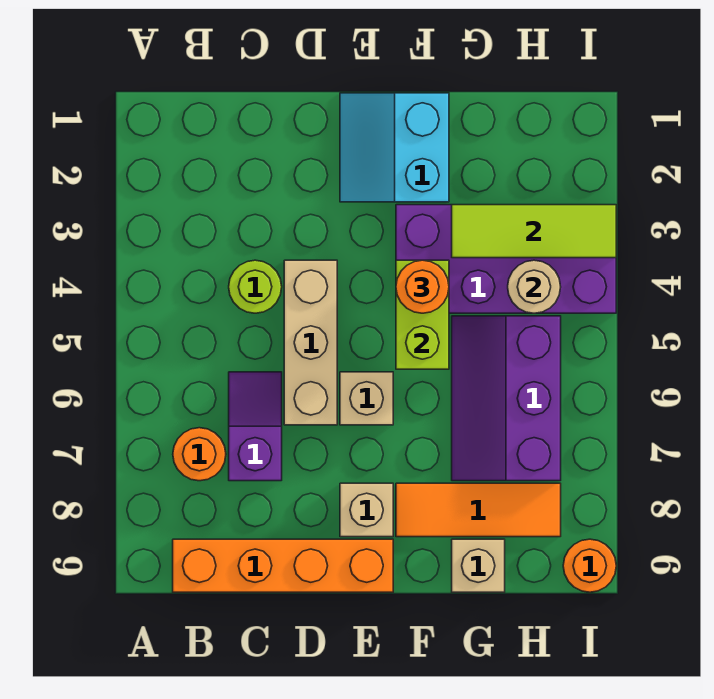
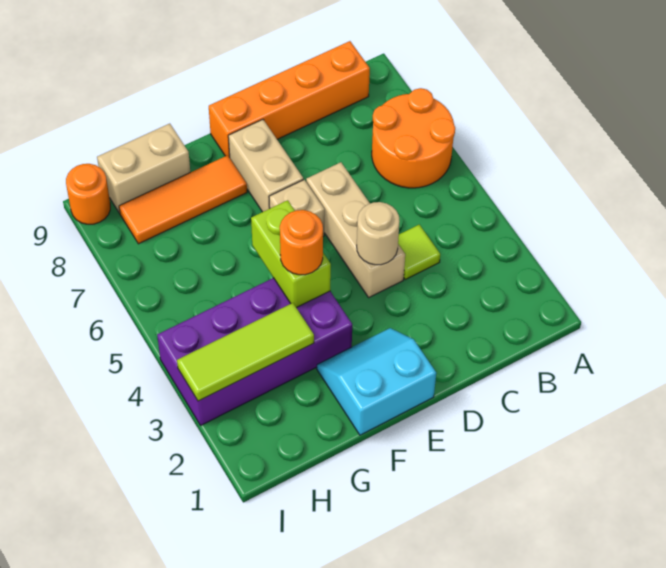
orange 1x1 round brick [173,428,226,481] -> orange 2x2 round brick [372,88,455,188]
lime 1x1 round brick [229,260,282,313] -> lime 1x1 tile [398,225,440,279]
purple 1x2 slope [229,372,282,481] -> none
cyan 2x2 slope [340,93,449,202] -> cyan 2x2 slope turned to [317,328,436,435]
tan 1x1 brick [340,483,393,537] -> tan 1x2 brick [228,120,303,212]
purple 2x3 slope [452,316,561,481] -> none
tan 1x1 brick [452,539,505,592] -> tan 1x2 brick [97,124,190,213]
tan 1x1 round brick [508,260,561,313] -> tan 1x1 round brick moved to [357,202,400,265]

